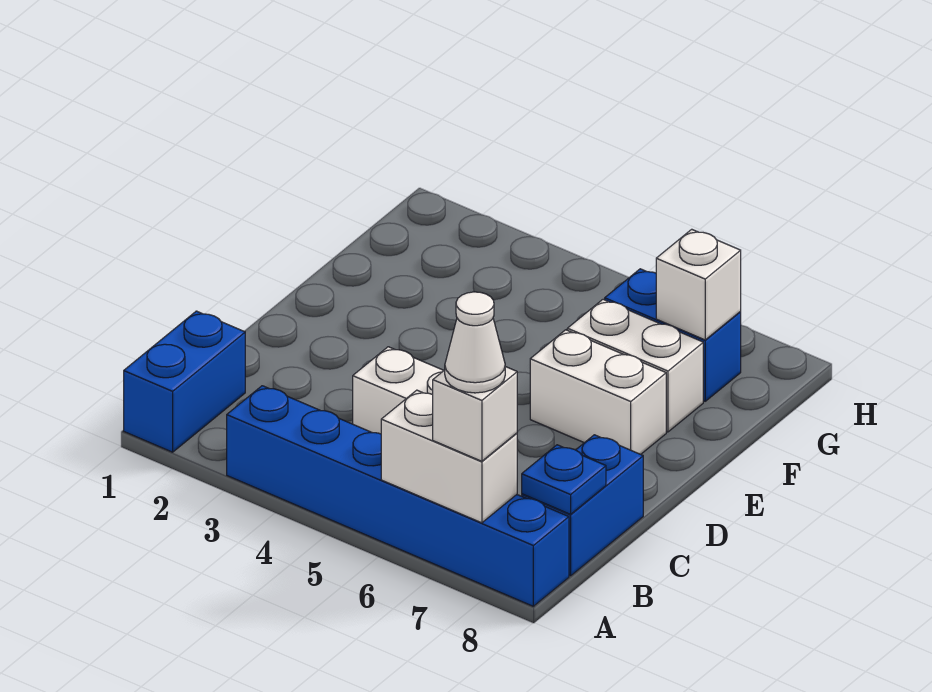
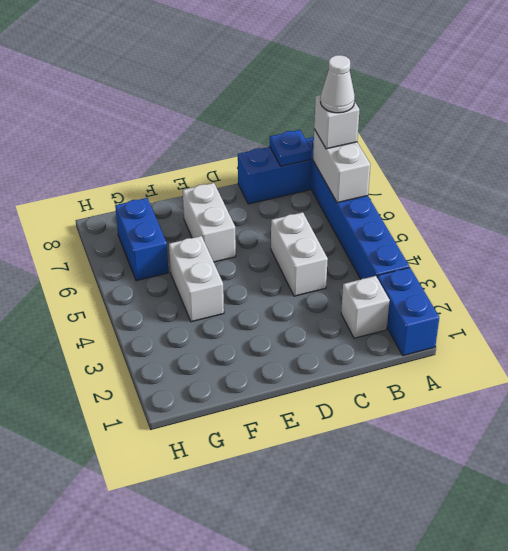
blue 1x2 brick [124,311,245,452] -> blue 1x2 brick turned to [377,267,439,356]
white 1x2 brick [567,299,703,432] -> white 1x2 brick moved to [169,236,224,322]
white 1x1 brick [656,229,741,340] -> white 1x1 brick moved to [341,276,390,338]

